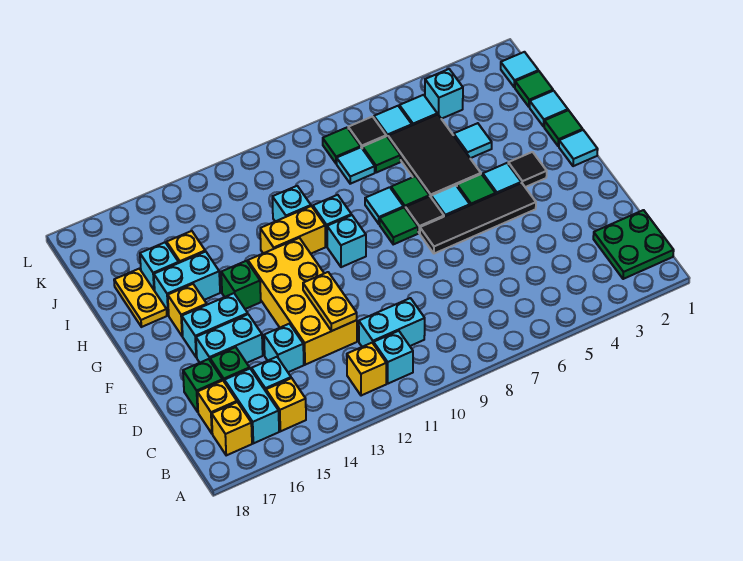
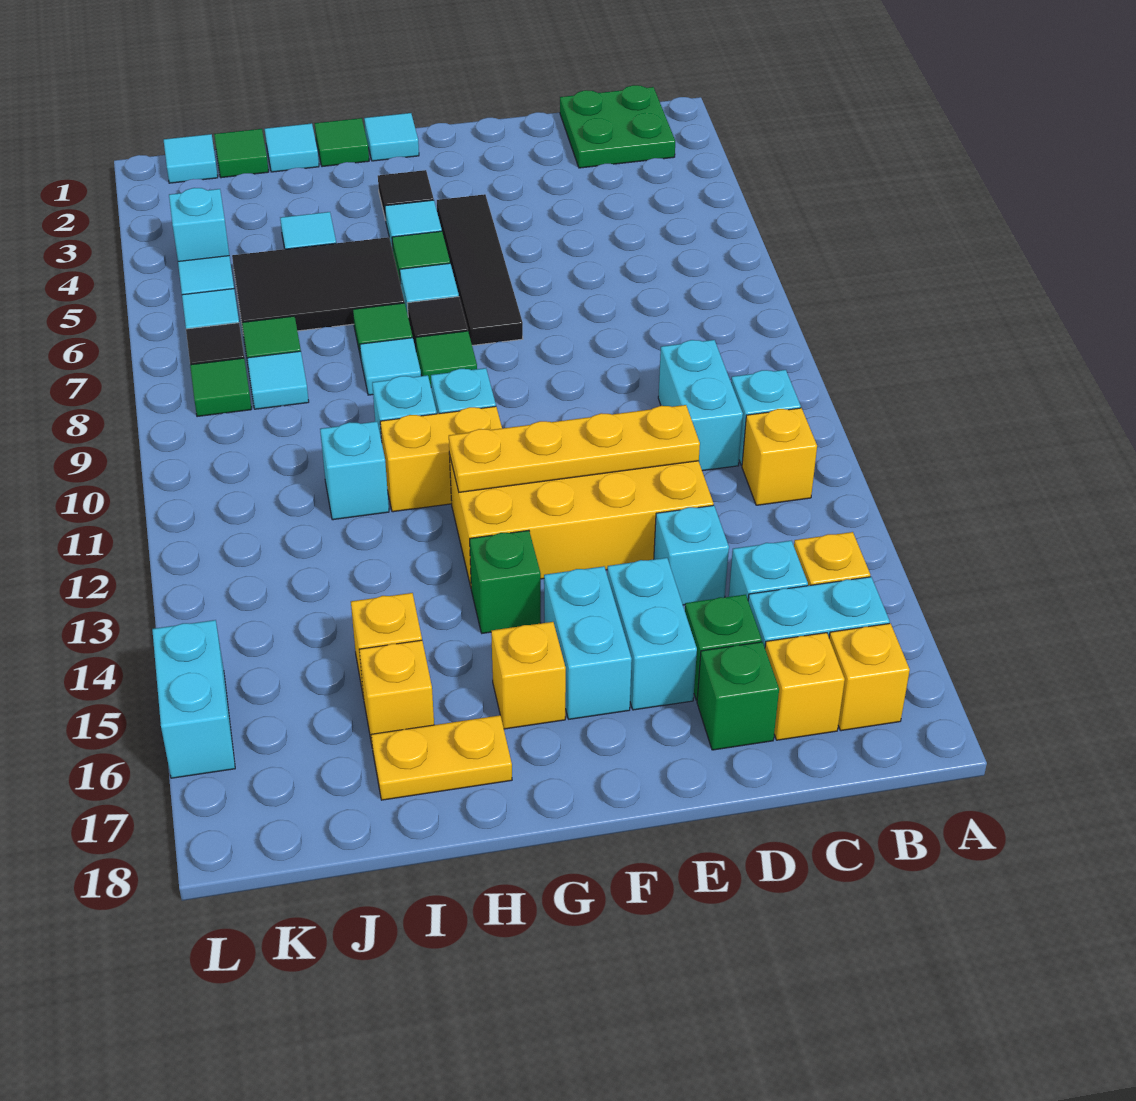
yellow 1x2 plate [303,272,357,331] -> yellow 1x4 plate [449,405,700,492]
yellow 1x2 brick [260,206,325,254] -> yellow 1x2 brick turned to [380,406,502,512]
cyan 1x2 brick [154,251,220,315] -> cyan 1x2 brick moved to [152,620,235,778]
cyan 1x1 brick [140,242,179,291] -> yellow 1x1 brick [359,640,434,744]

